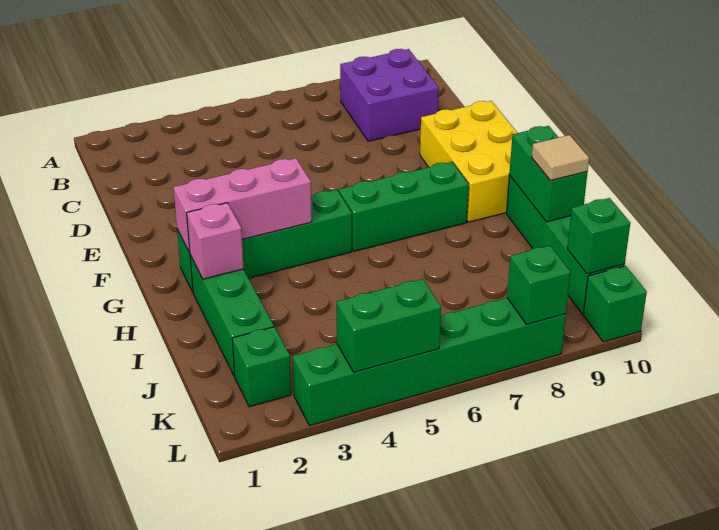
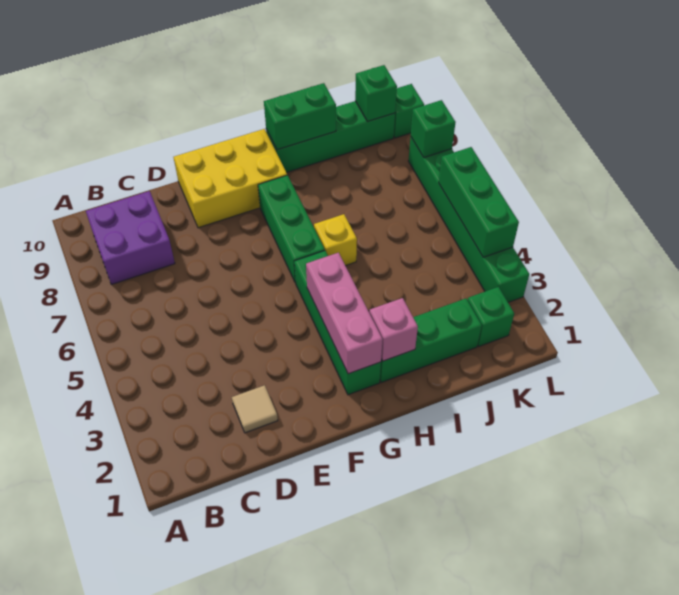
none -> yellow 1x1 brick [314,214,357,266]
tan 1x1 tile [532,135,589,181] -> tan 1x1 tile moved to [232,385,278,433]
green 1x2 brick [337,279,441,372] -> green 1x3 brick [439,147,519,257]

